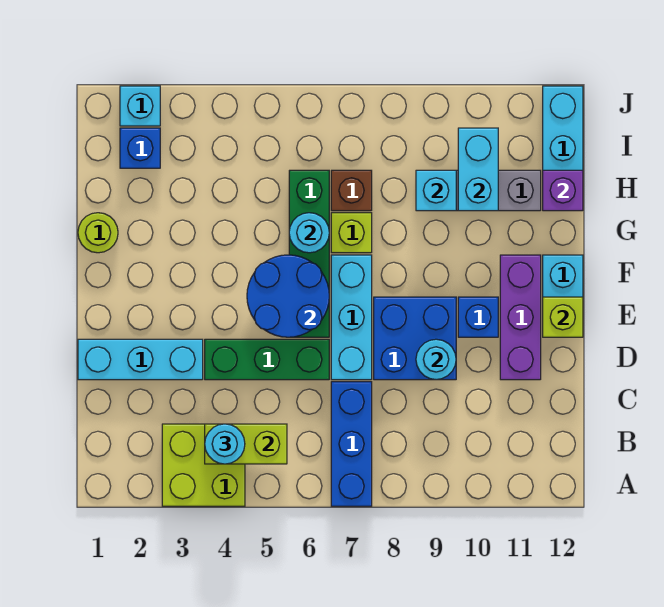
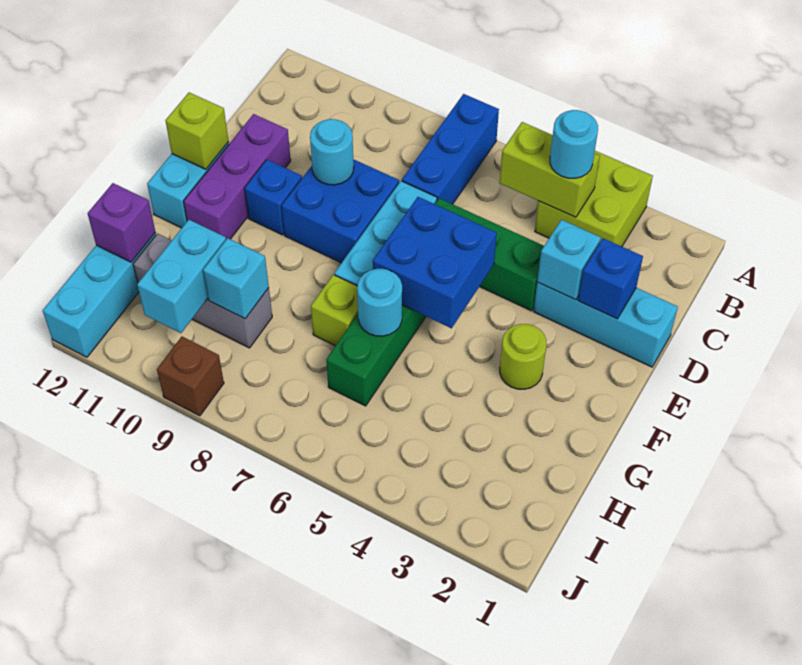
blue 2x2 round brick [247,255,329,337] -> blue 2x2 brick [373,197,497,328]
lime 1x1 round brick [78,213,118,253] -> lime 1x1 round brick moved to [500,324,546,389]
brown 1x1 brick [331,170,372,211] -> brown 1x1 brick moved to [157,337,224,416]
blue 1x1 brick [120,128,160,168] -> blue 1x1 brick moved to [578,238,643,319]
cyan 1x1 brick [120,86,160,126] -> cyan 1x1 brick moved to [537,220,601,300]

